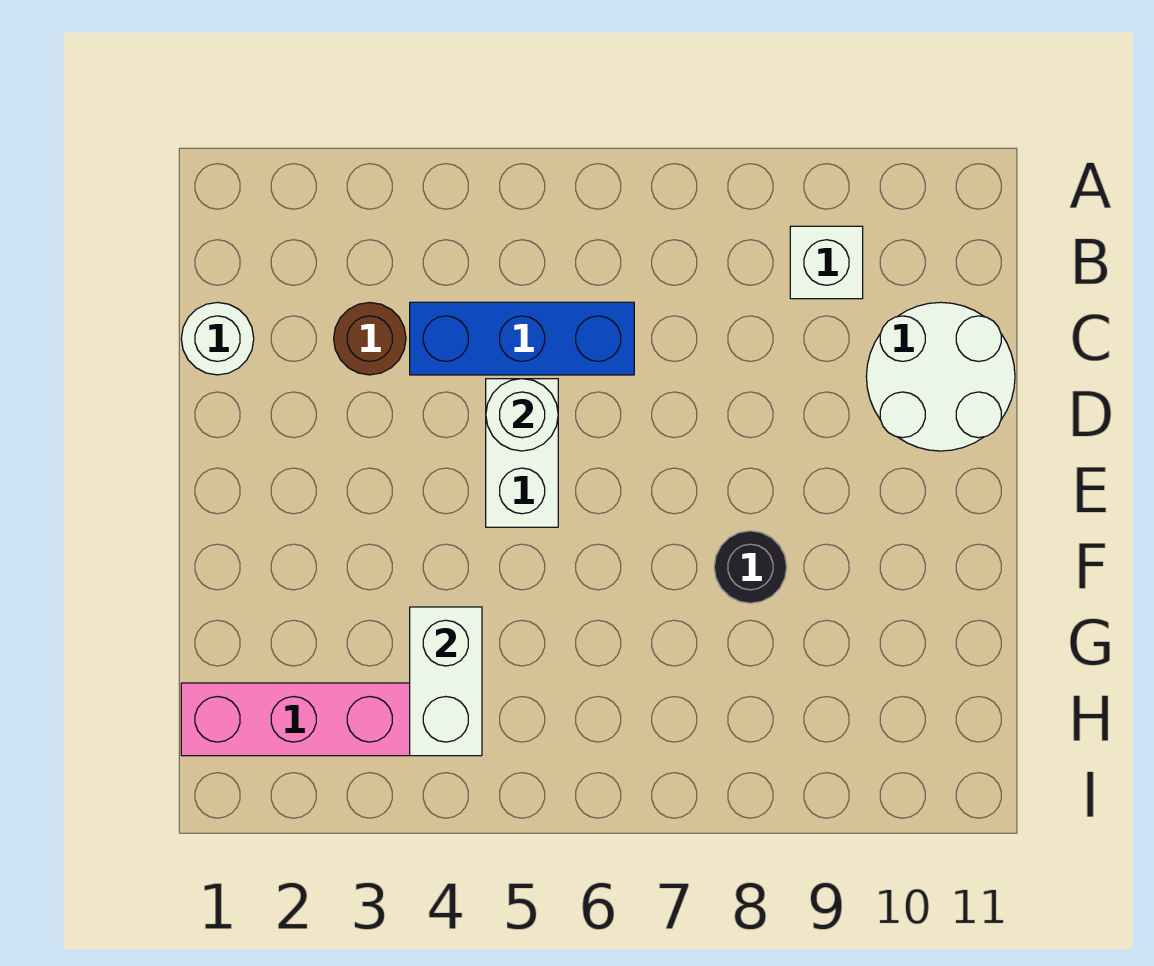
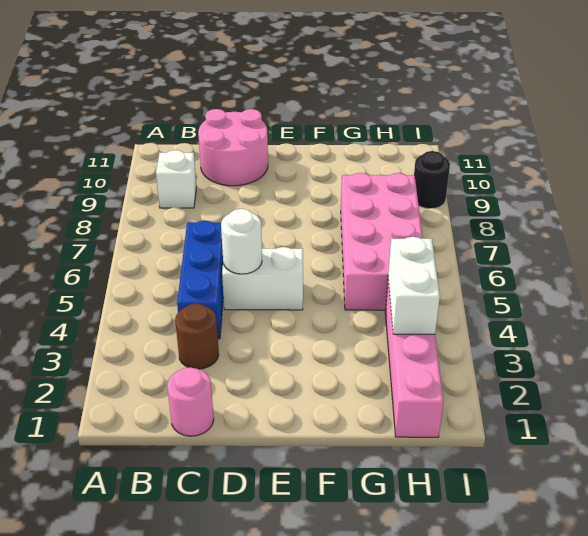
white 1x1 round brick [181,302,254,375] -> pink 1x1 round brick [167,367,214,436]
white 2x2 round brick [866,302,1015,451] -> pink 2x2 round brick [198,109,268,186]
black 1x1 round brick [714,531,787,603] -> black 1x1 round brick moved to [414,151,450,209]
white 1x2 brick [410,607,482,756] -> white 1x2 brick turned to [388,237,440,334]
none -> pink 2x4 brick [341,173,423,310]

